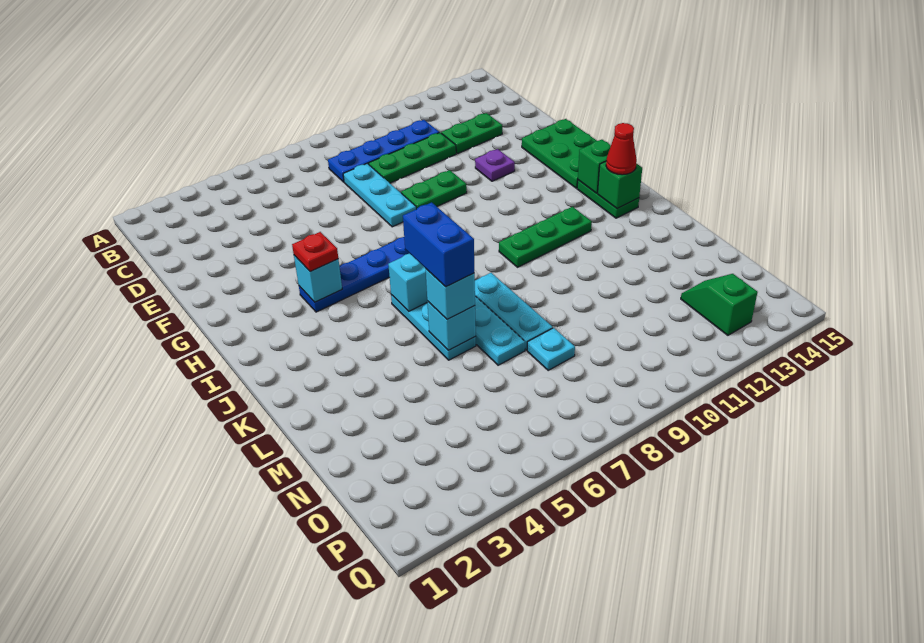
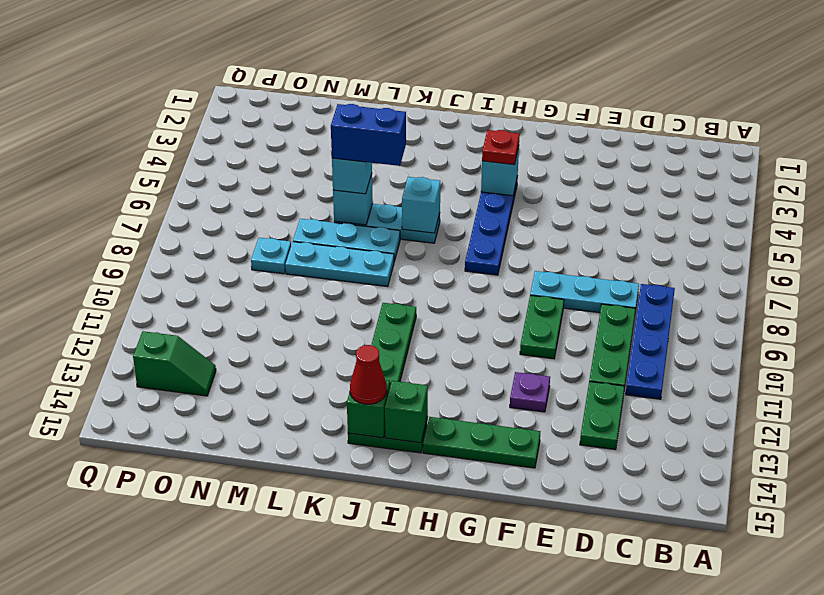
green 2x3 plate [522,119,597,188] -> green 1x3 plate [423,417,540,468]

